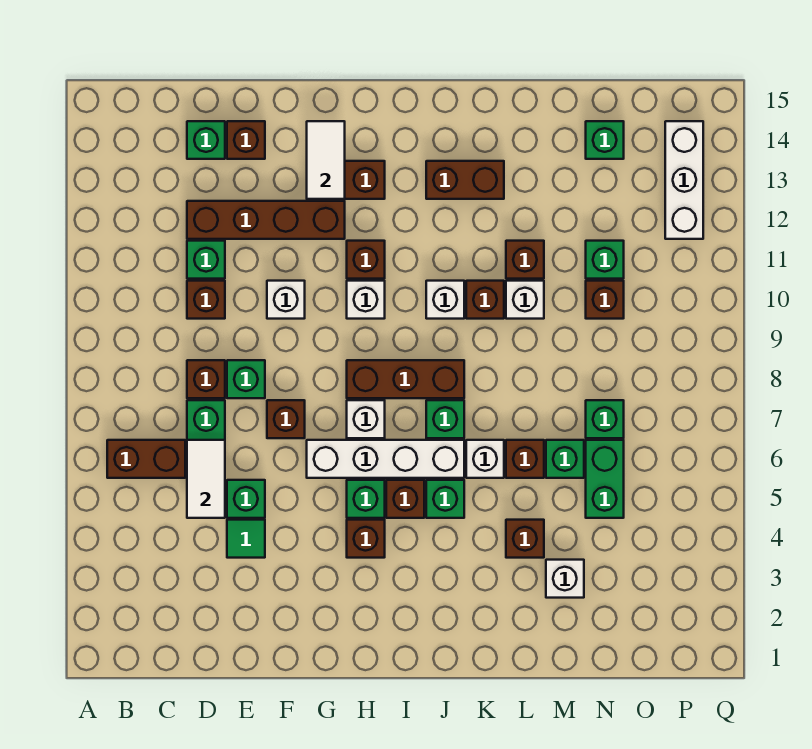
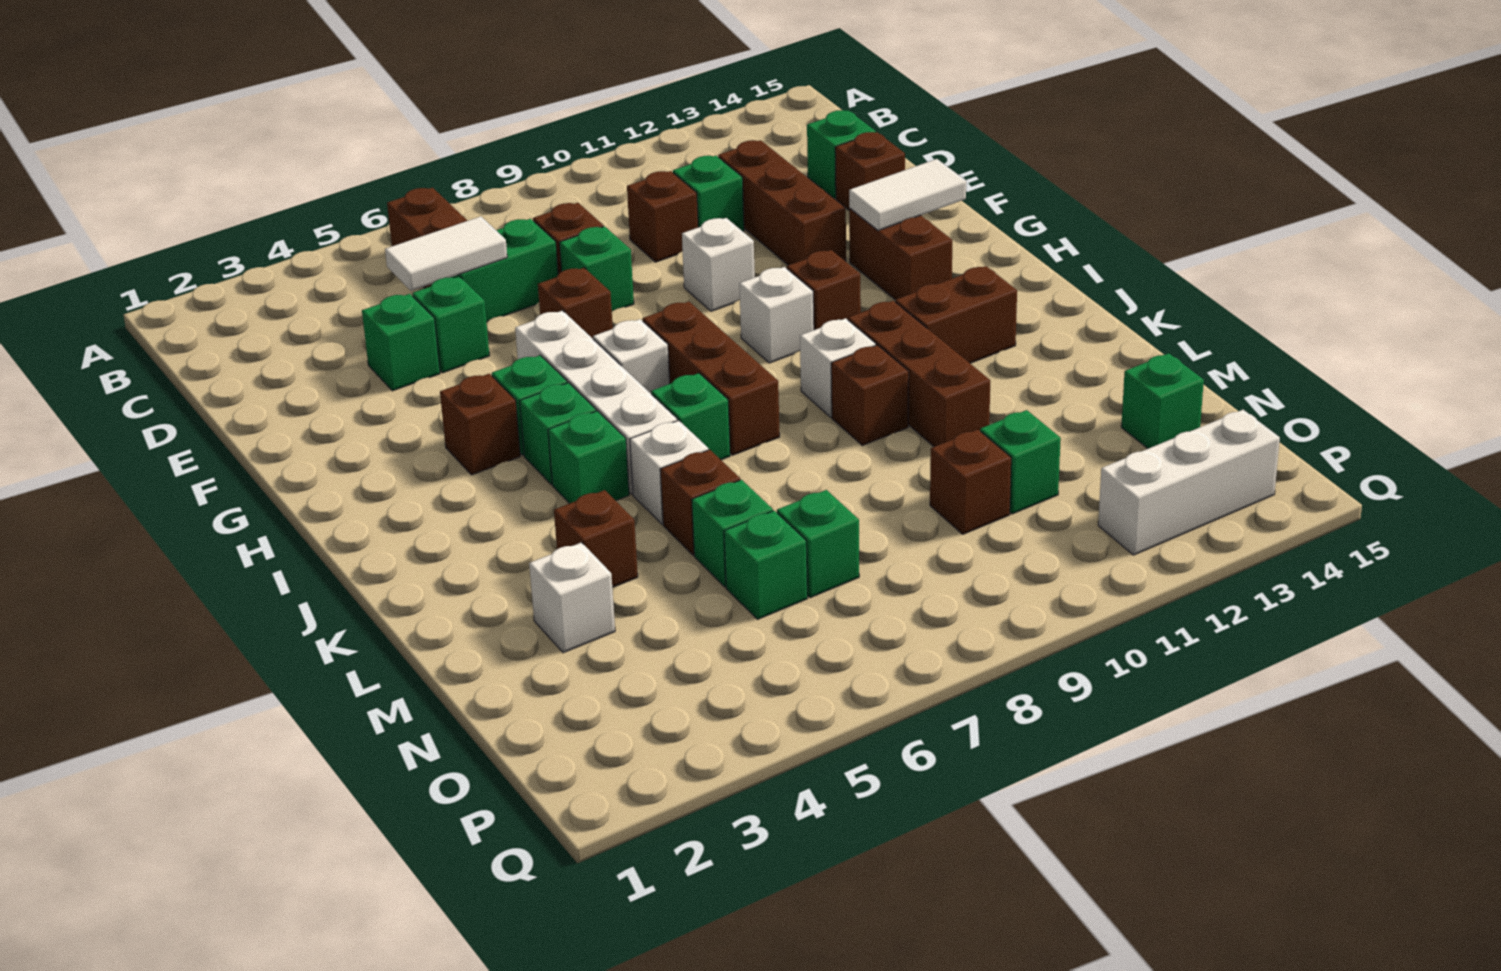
brown 1x4 brick [187,201,345,239] -> brown 1x3 brick [718,140,846,265]
green 1x1 tile [227,520,265,558] -> green 1x1 brick [362,294,440,391]
brown 1x1 brick [386,480,424,518] -> green 1x1 brick [520,383,596,485]
brown 1x2 brick [426,161,504,199] -> brown 1x2 brick turned to [895,266,1017,363]
white 1x1 brick [506,281,544,319] -> none
brown 1x1 brick [506,241,544,279] -> brown 1x3 brick [848,301,990,447]
green 1x2 brick [586,440,624,518] -> green 1x1 brick [724,511,807,619]

